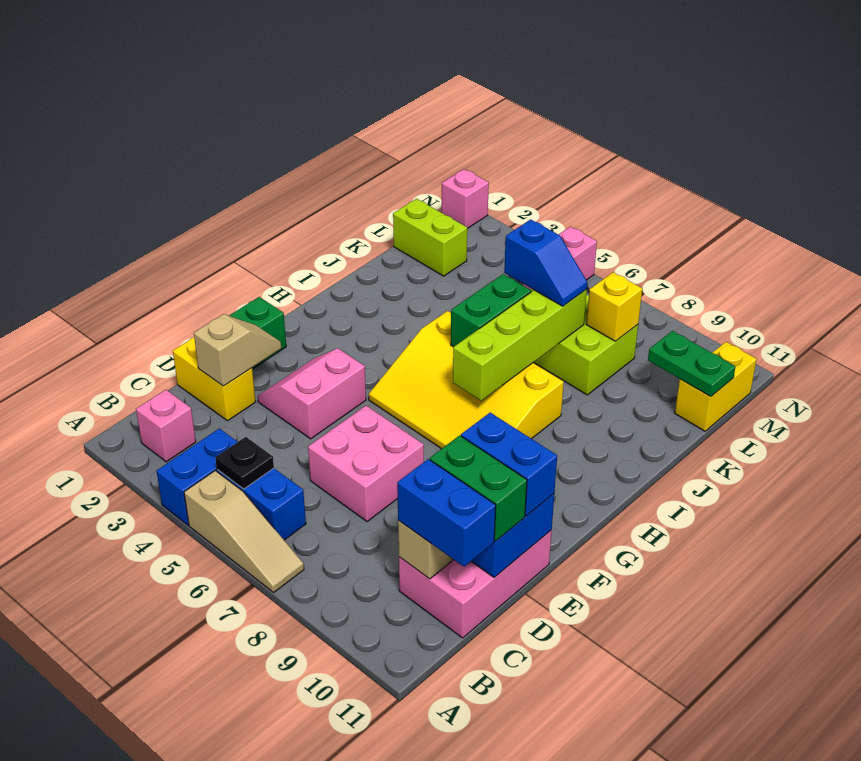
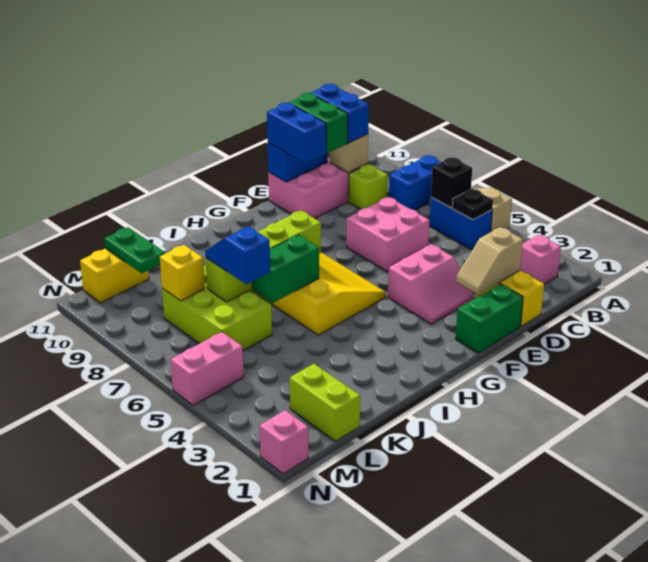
blue 1x2 brick [157,428,237,525] -> blue 1x2 brick moved to [389,155,441,210]
none -> black 1x1 brick [431,157,472,208]
none -> lime 1x1 brick [349,164,388,209]

